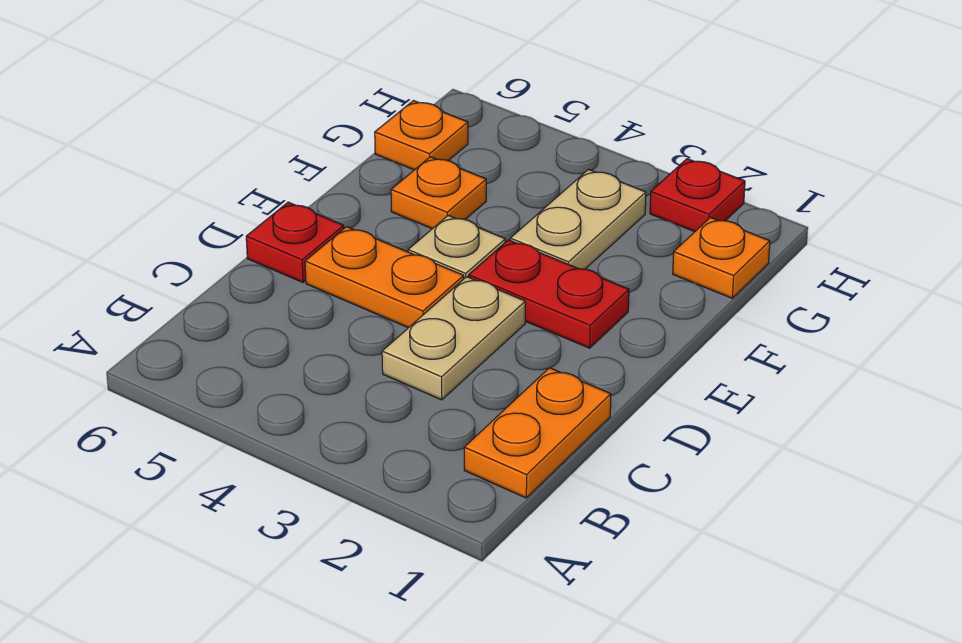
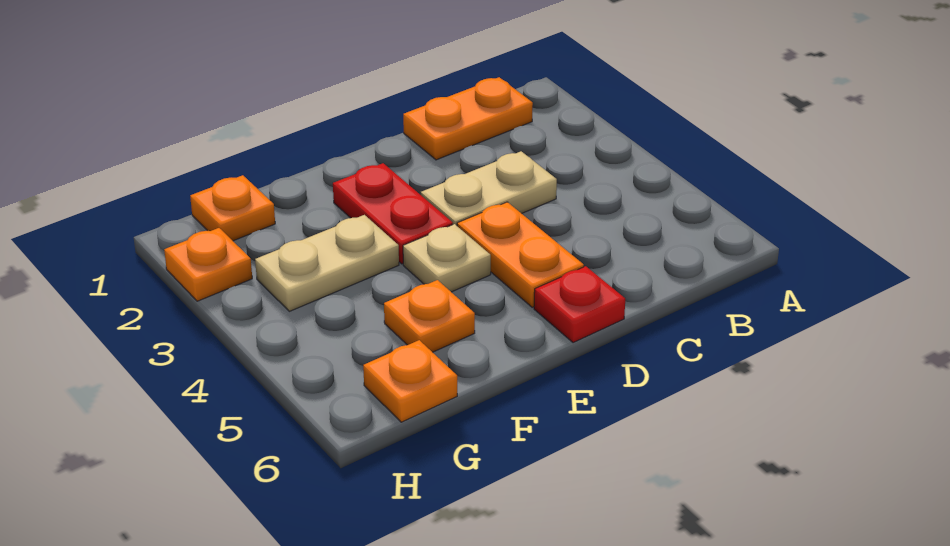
red 1x1 plate [650,159,745,232] -> orange 1x1 plate [164,228,252,301]

